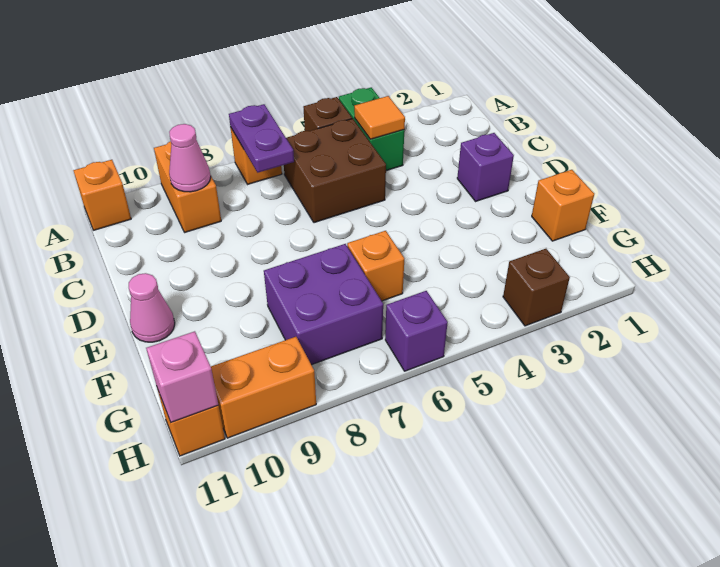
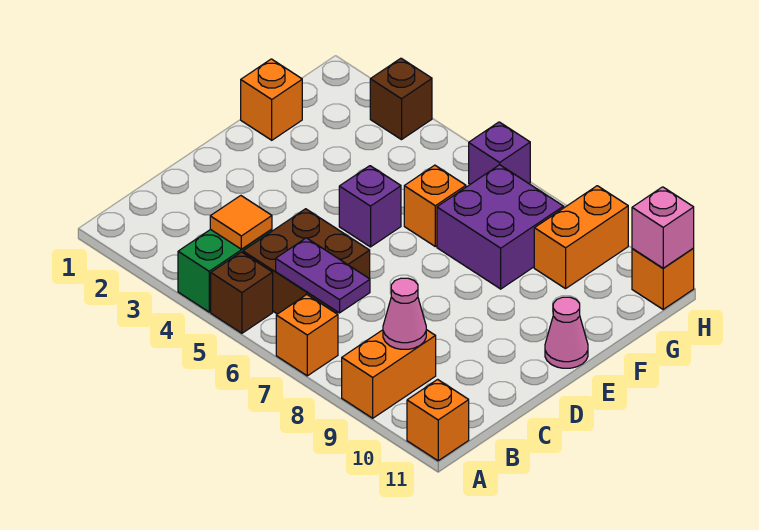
purple 1x2 plate [229,104,294,173] -> purple 1x2 plate turned to [276,238,370,313]
purple 1x1 brick [457,133,514,201] -> purple 1x1 brick moved to [339,166,401,247]
orange 1x2 brick [211,337,316,438] -> orange 1x2 brick turned to [534,186,628,289]

